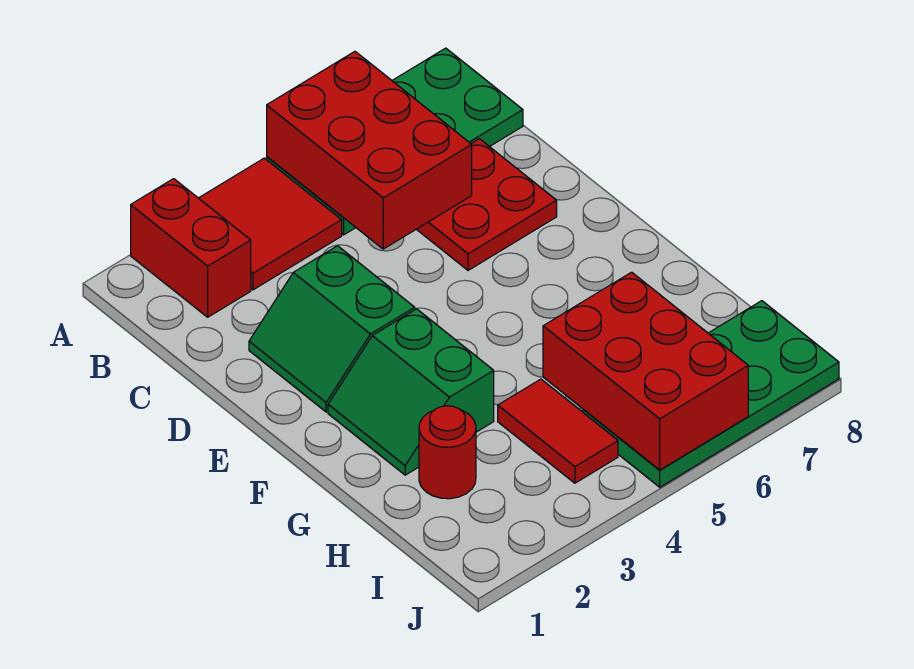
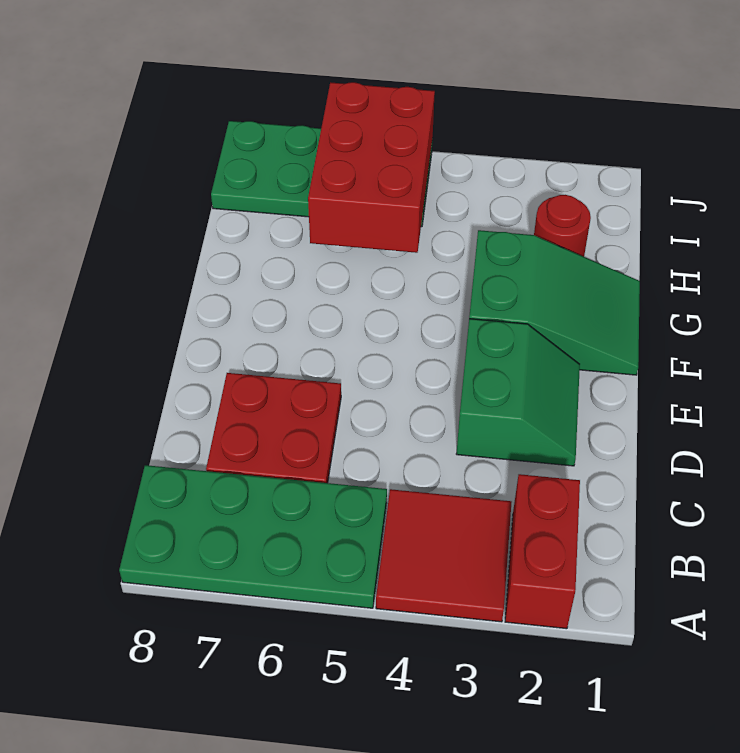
red 2x3 brick [267,52,472,249] -> none
green 2x2 slope [328,309,494,475] -> green 2x3 slope [469,230,640,375]
red 1x2 tile [498,379,618,483] -> none

